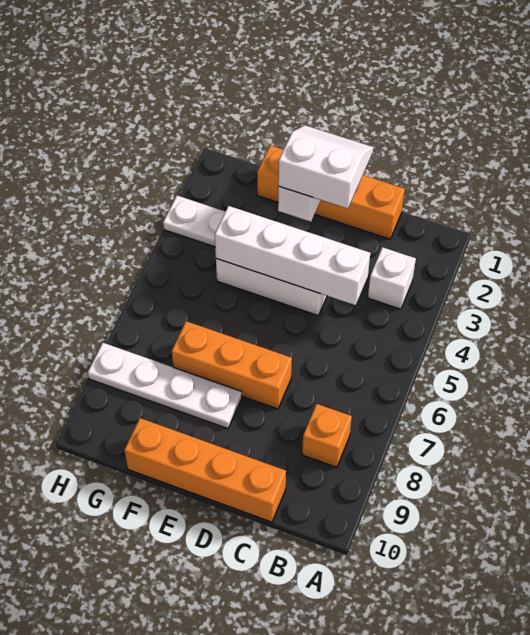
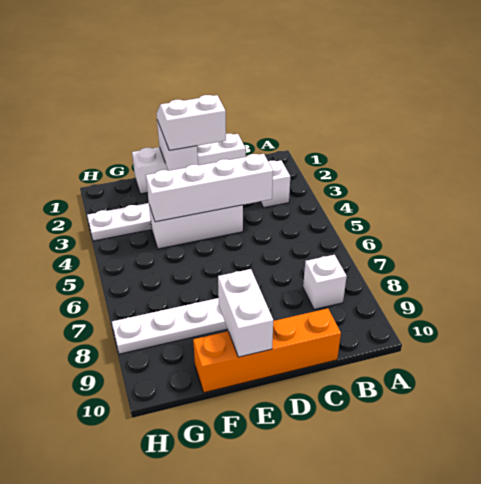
orange 1x1 brick [302,404,352,467] -> white 1x1 brick [303,255,347,309]
orange 1x4 brick [257,145,405,239] -> white 1x4 brick [132,134,246,194]
orange 1x3 brick [172,321,292,409] -> none
none -> white 1x2 brick [218,269,273,357]

